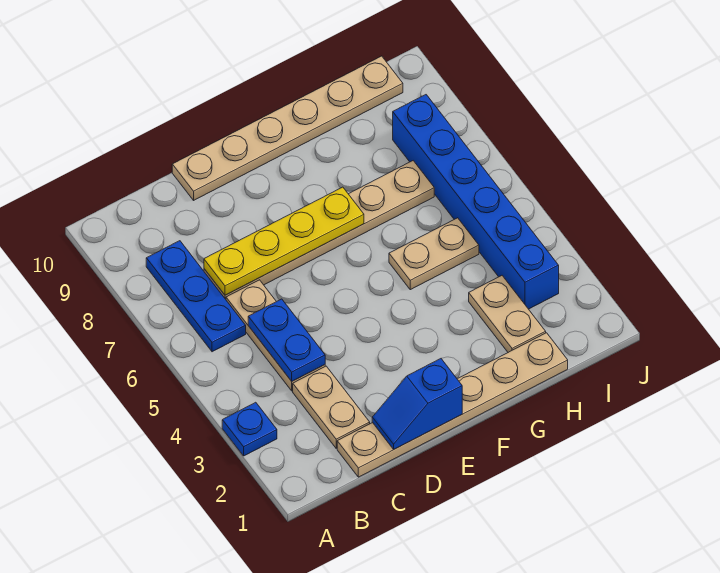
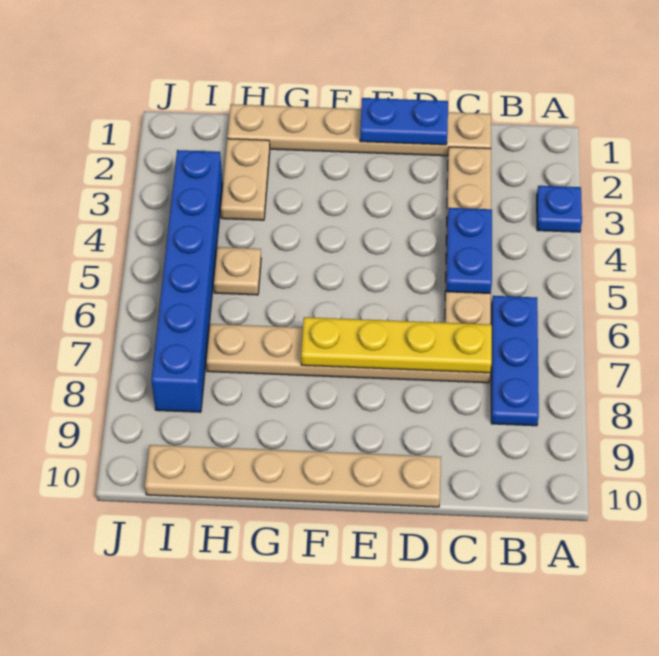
blue 1x2 slope [372,359,462,449] -> blue 1x2 plate [360,98,448,145]
tan 1x2 plate [389,218,479,290] -> tan 1x1 plate [214,247,261,295]

